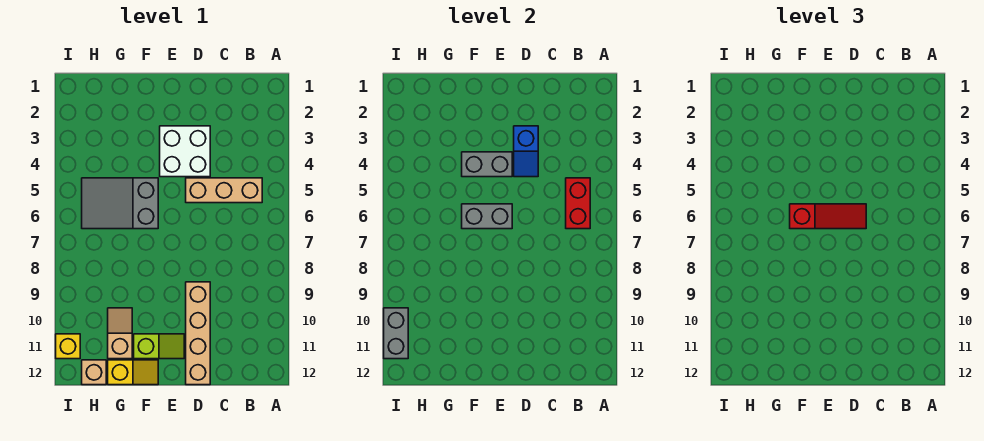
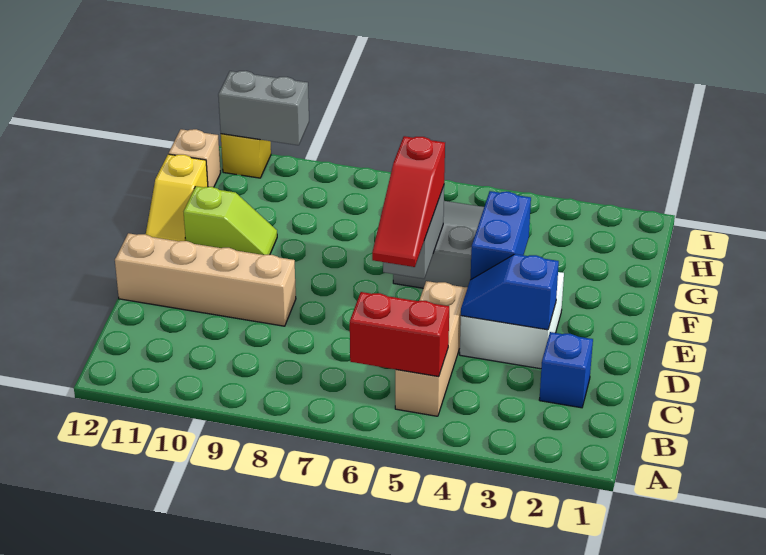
none -> blue 1x1 brick [539,332,593,408]
grey 1x2 brick [462,152,512,177] -> blue 1x2 brick [470,191,531,280]
lime 1x2 slope [134,334,184,359] -> lime 1x2 slope turned to [184,186,277,255]
tan 1x2 slope [108,308,132,359] -> none

